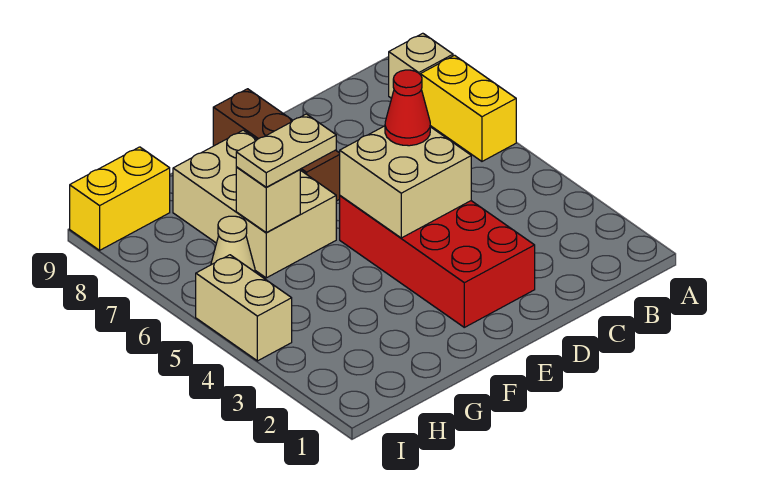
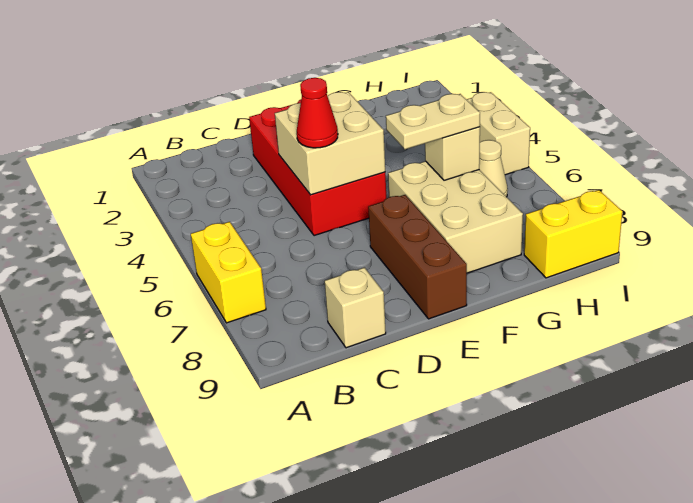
tan 1x1 brick [389,33,453,98] -> tan 1x1 brick moved to [325,267,386,348]

